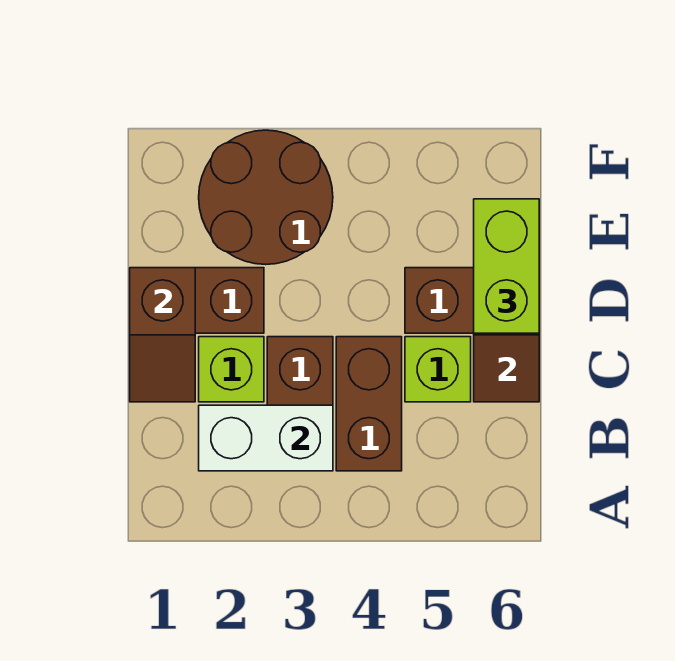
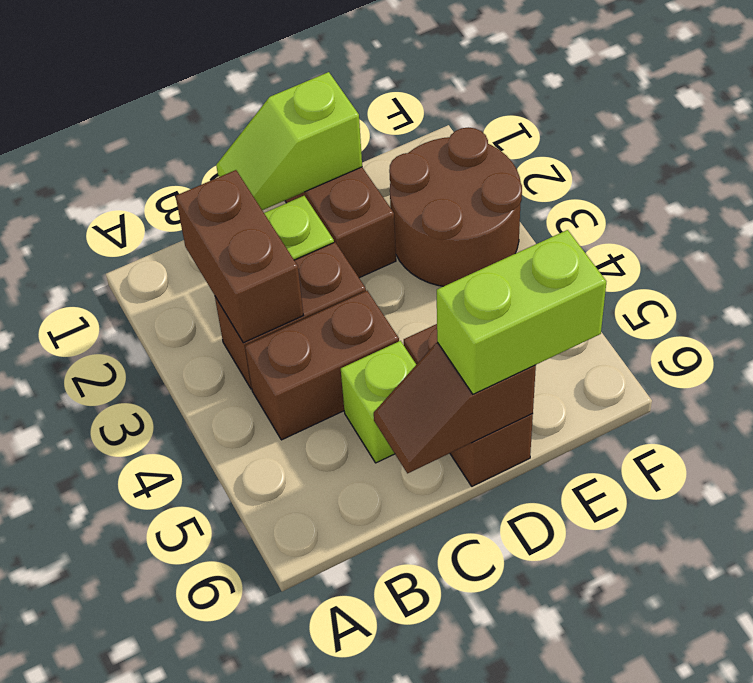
white 1x2 brick [199,405,333,471] -> brown 1x2 brick [176,170,303,343]
brown 1x2 slope [130,268,195,402] -> lime 1x2 slope [216,72,362,210]

